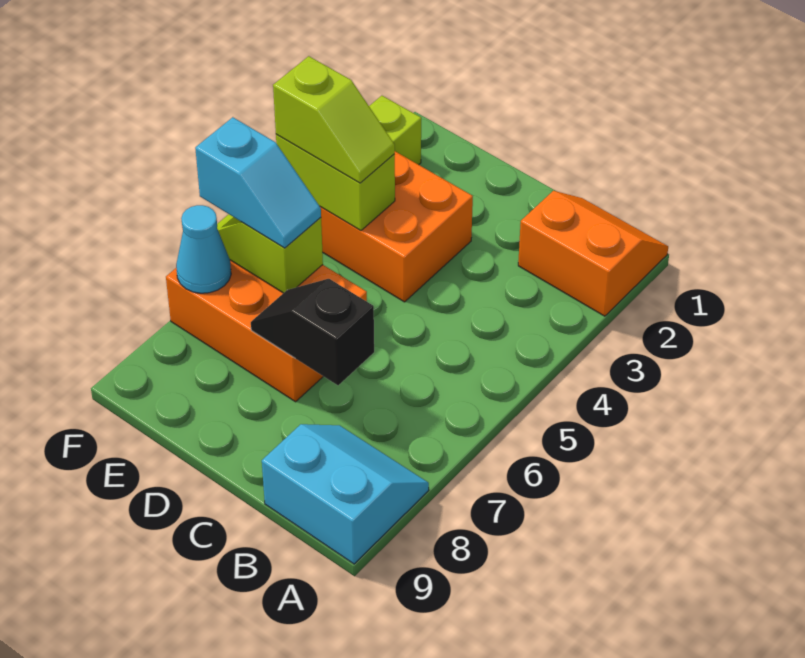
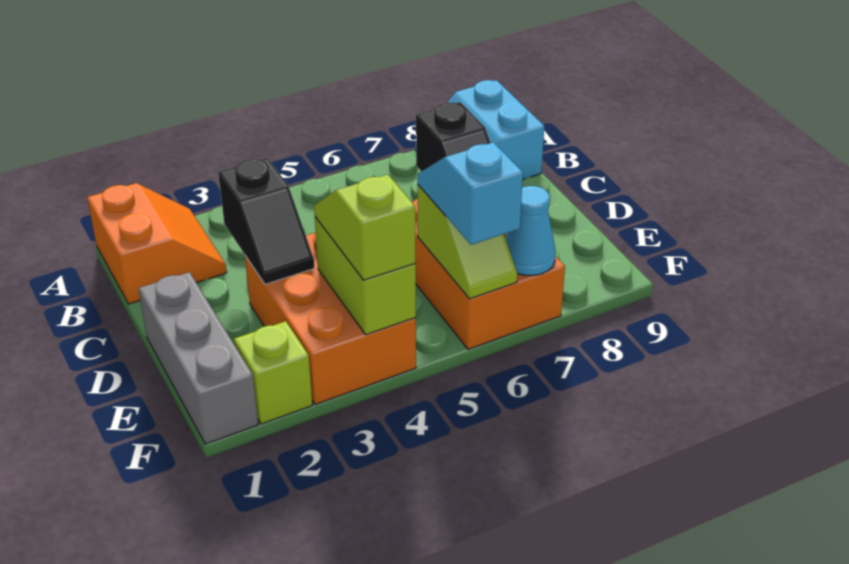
orange 2x2 slope [518,191,668,316] -> orange 2x2 slope turned to [87,183,227,304]
none -> black 1x2 slope [218,158,314,284]
none -> grey 1x3 brick [138,272,258,444]

